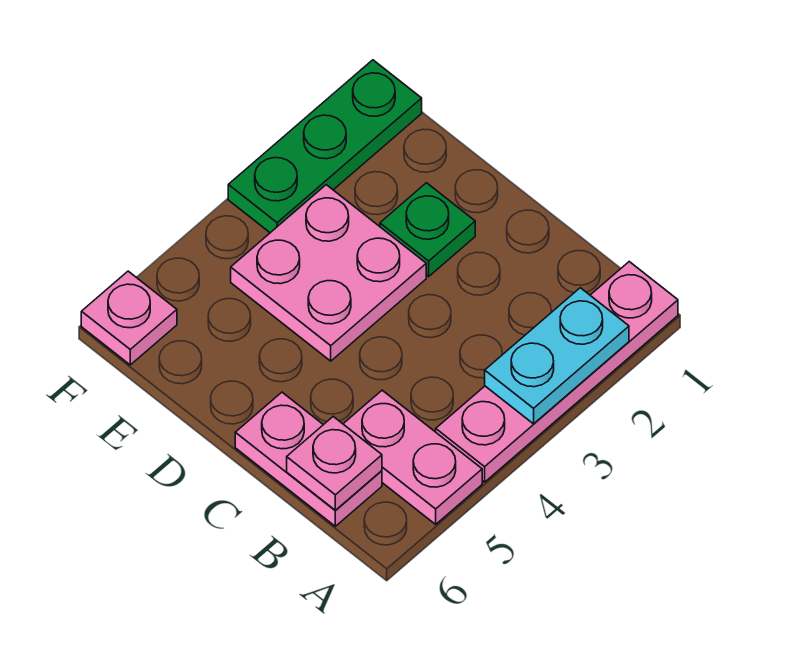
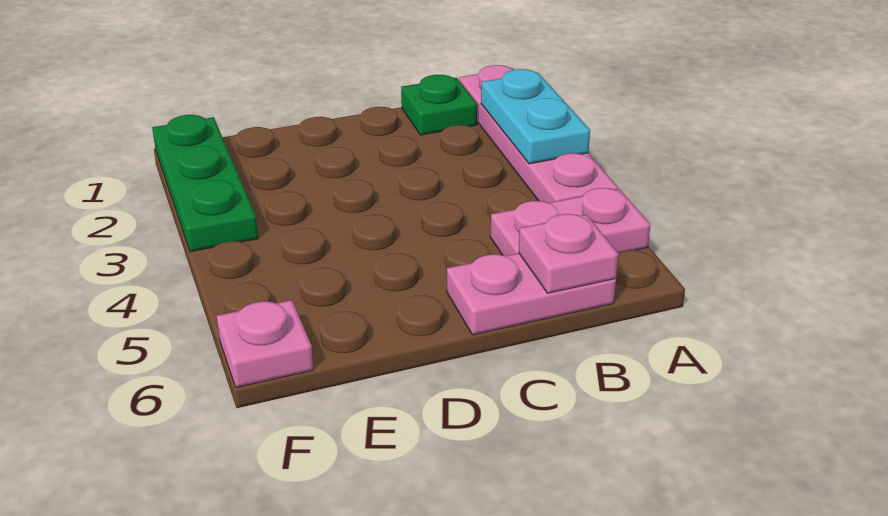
green 1x1 plate [380,183,475,276] -> green 1x1 plate moved to [401,75,477,135]
pink 2x2 plate [231,185,426,361] -> none

